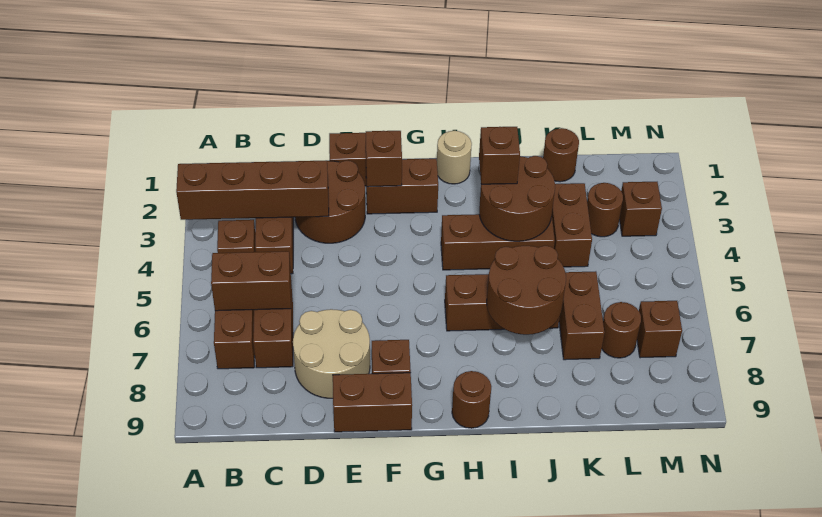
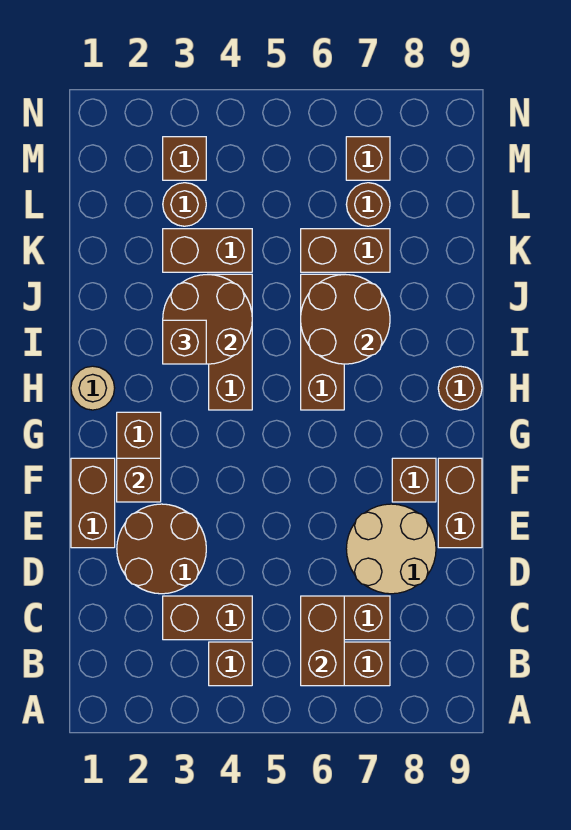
brown 1x4 brick [176,161,329,220] -> none
brown 1x1 round brick [543,128,579,182] -> none

